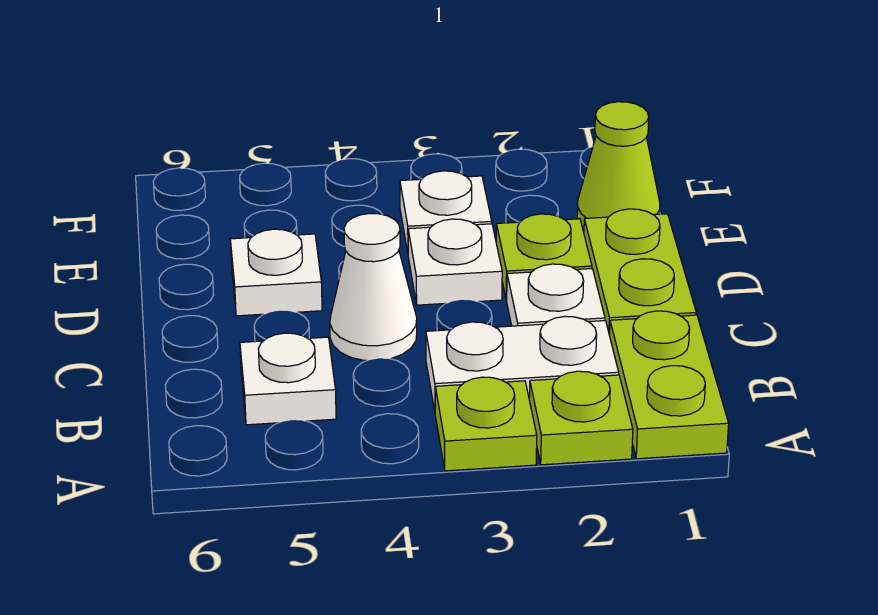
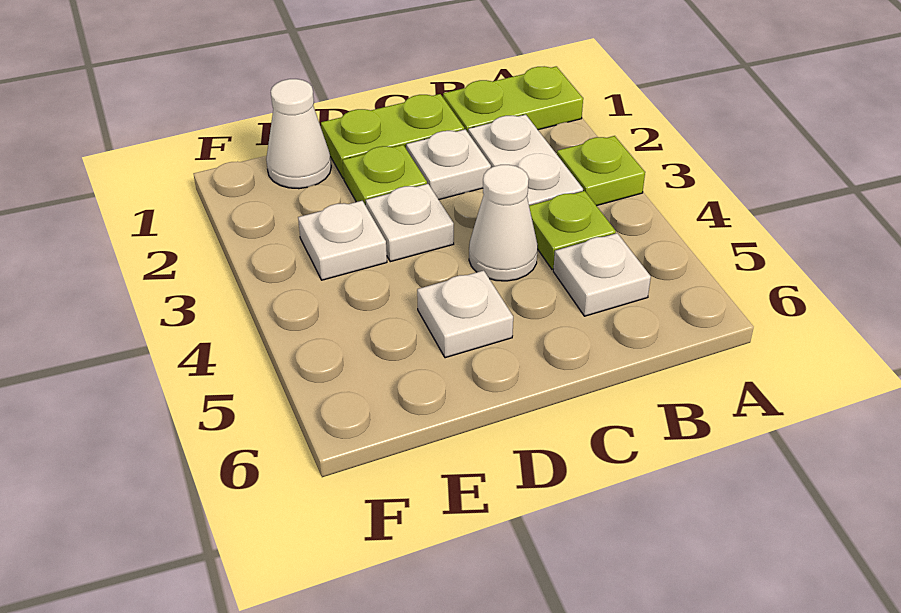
lime 1x1 plate [529,371,633,465] -> lime 1x1 plate moved to [529,191,616,269]
lime 1x1 cone [577,102,660,231] -> white 1x1 cone [266,79,331,189]

